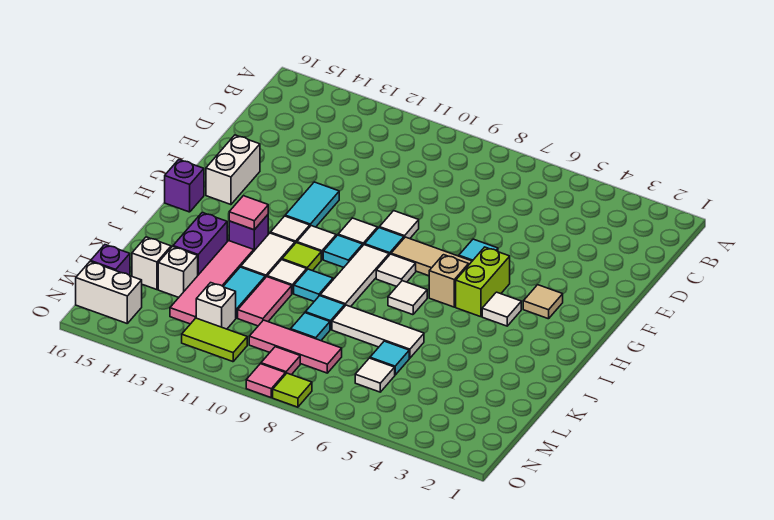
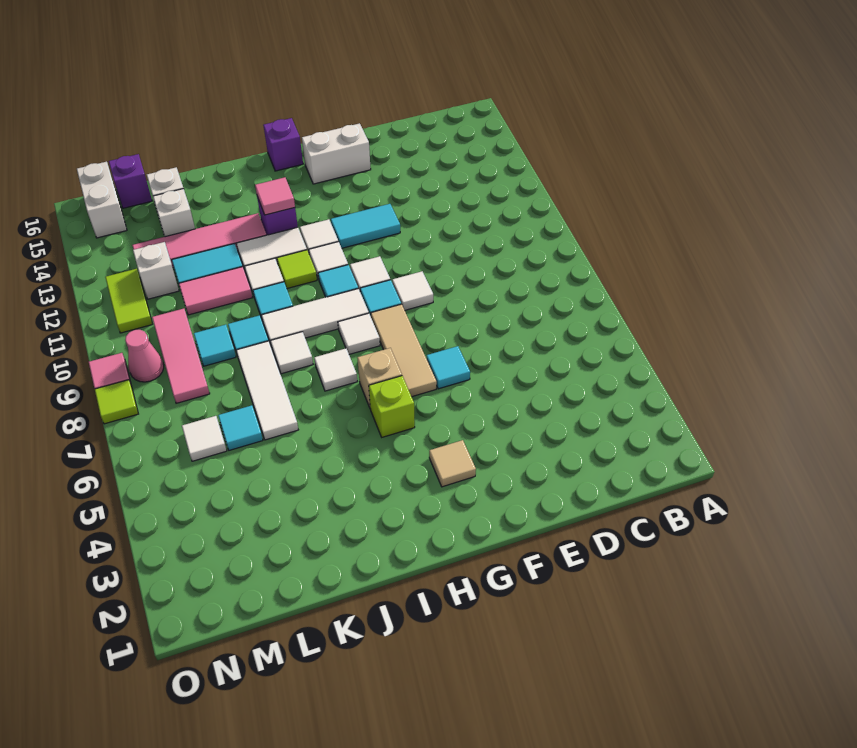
lime 1x2 brick [456,247,510,317] -> lime 1x1 brick [369,376,415,437]
white 1x1 tile [482,292,521,326] -> white 1x1 tile moved to [271,332,313,374]
purple 1x2 brick [173,213,227,275] -> none
pink 1x1 tile [261,347,300,375] -> pink 1x1 cone [125,330,164,382]

